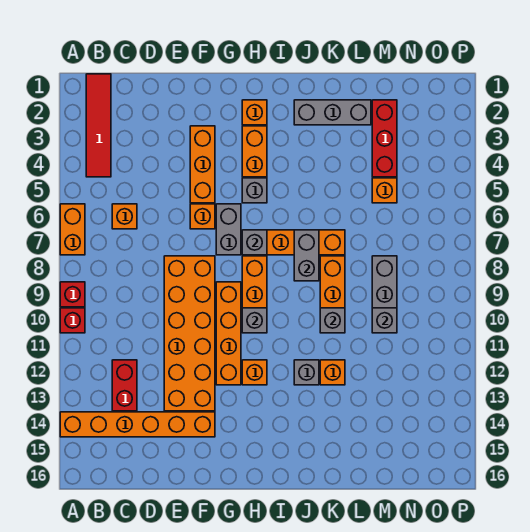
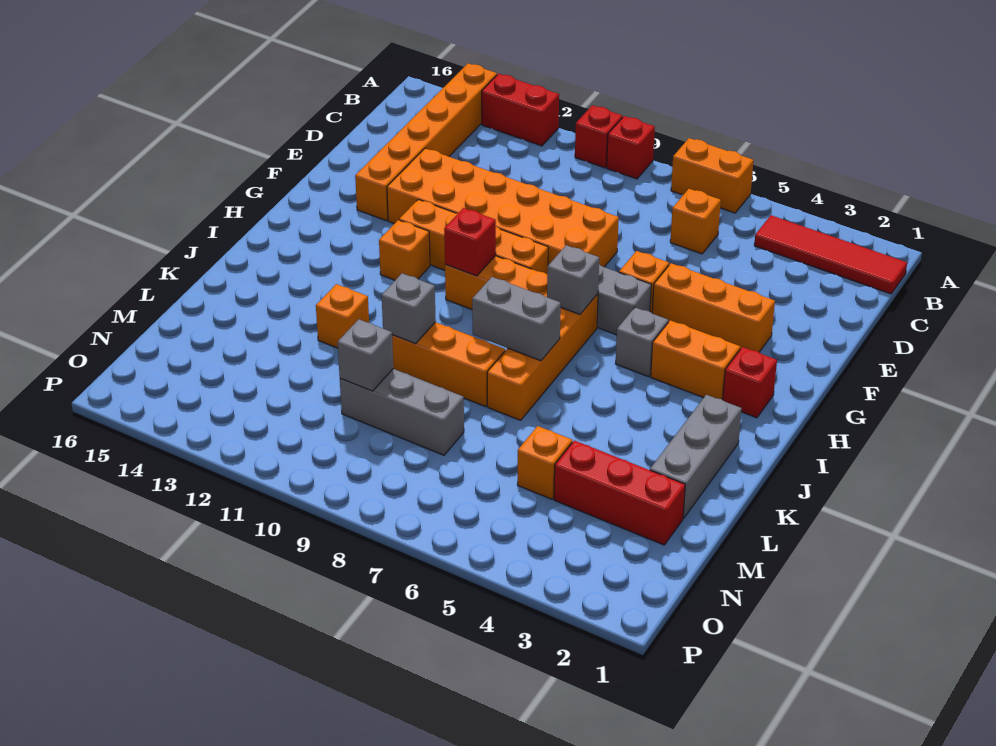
red 1x2 brick [112,360,137,411] -> red 1x2 brick moved to [482,74,559,146]
orange 1x1 brick [242,100,267,125] -> red 1x1 brick [723,347,777,418]
grey 1x1 brick [242,308,267,333] -> red 1x1 brick [444,208,496,276]
grey 1x1 brick [294,360,319,385] -> none

